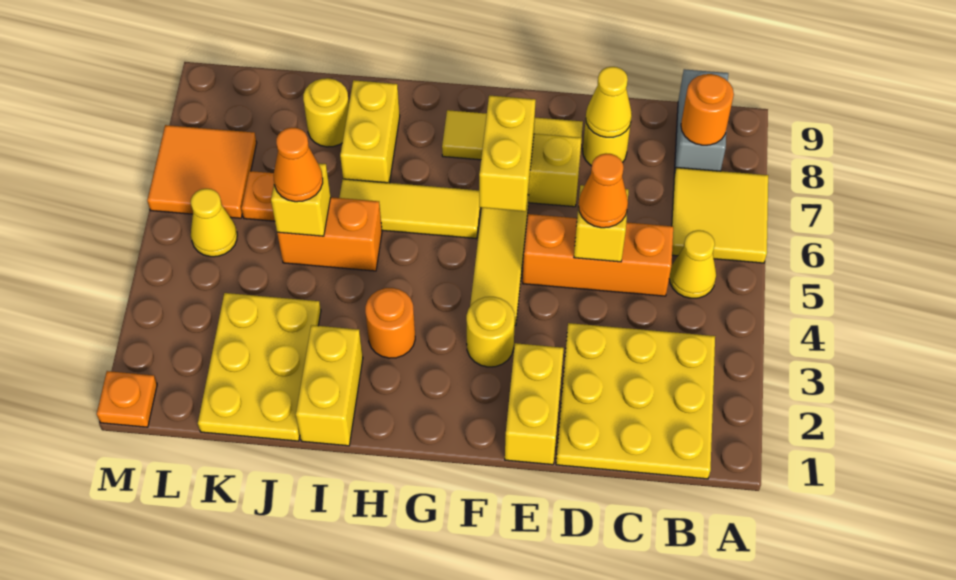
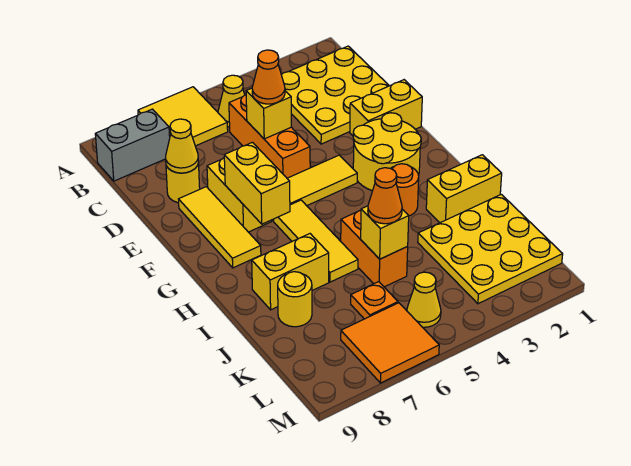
orange 1x1 round brick [681,74,734,145] -> none
yellow 1x1 round brick [466,297,515,367] -> yellow 2x2 round brick [353,113,421,191]
yellow 1x2 brick [479,96,536,211] -> yellow 1x2 brick turned to [224,142,290,224]
yellow 2x3 plate [198,293,321,441] -> yellow 3x3 plate [418,194,563,304]
orange 1x1 plate [97,371,157,427] -> none

